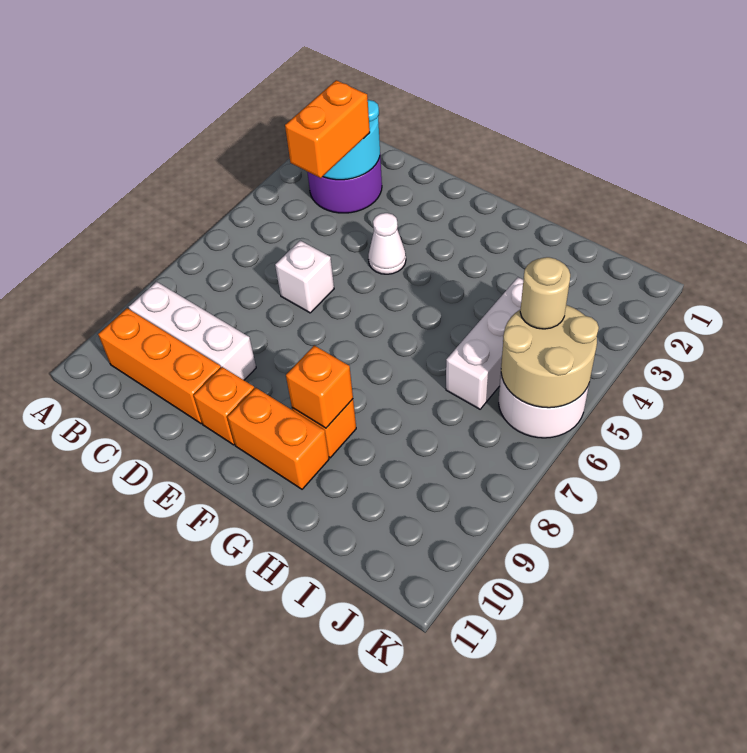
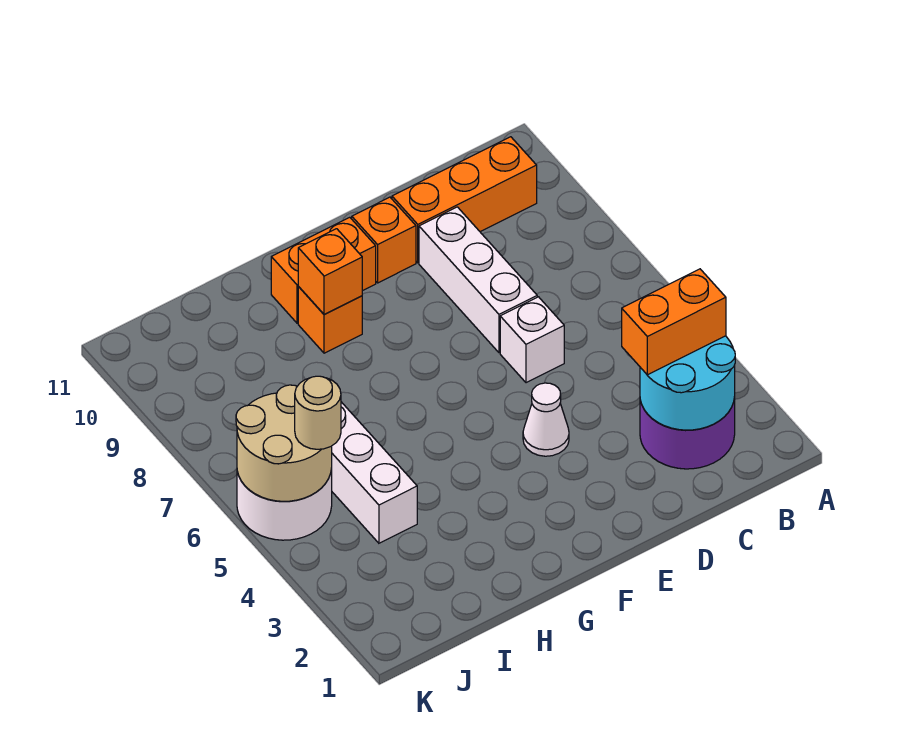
white 1x3 brick [129,282,256,380] -> white 1x3 brick turned to [419,207,537,353]
orange 1x2 brick [285,80,370,178] -> orange 1x2 brick turned to [622,269,726,375]

